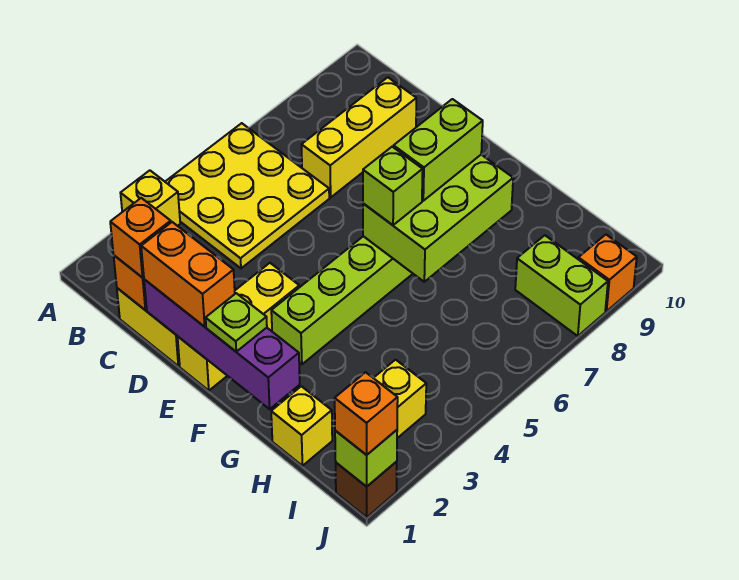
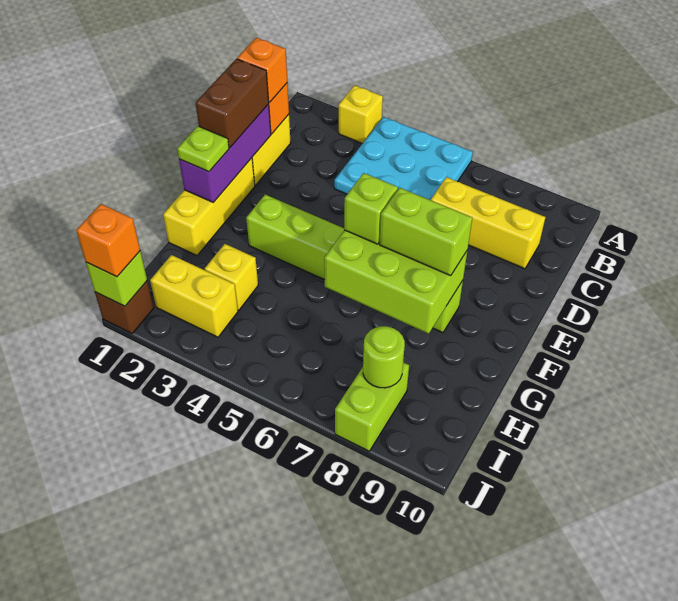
yellow 3x3 plate [165,123,329,268] -> cyan 3x3 plate [334,117,473,200]
purple 1x4 brick [144,279,300,409] -> purple 1x3 brick [179,104,271,202]
orange 1x2 brick [141,222,235,327] -> brown 1x2 brick [196,59,269,148]
yellow 1x3 brick [178,263,299,391] -> yellow 1x3 brick turned to [163,158,255,255]
yellow 1x1 brick [271,386,332,466] -> yellow 1x1 brick moved to [205,244,258,310]
none -> lime 1x1 round brick [363,326,405,388]
orange 1x1 brick [578,235,637,311] -> none

